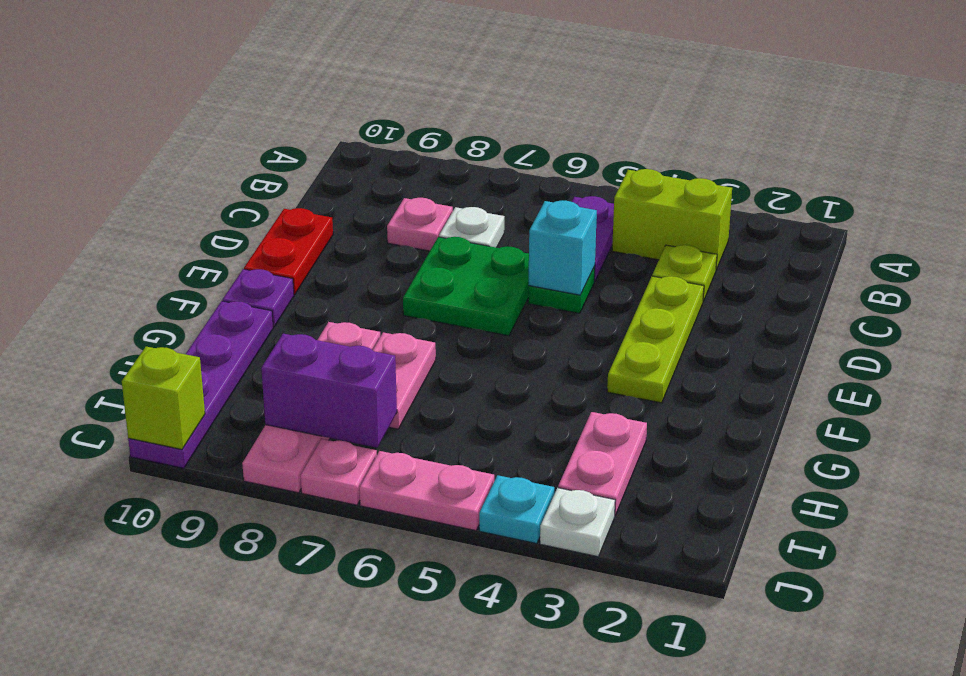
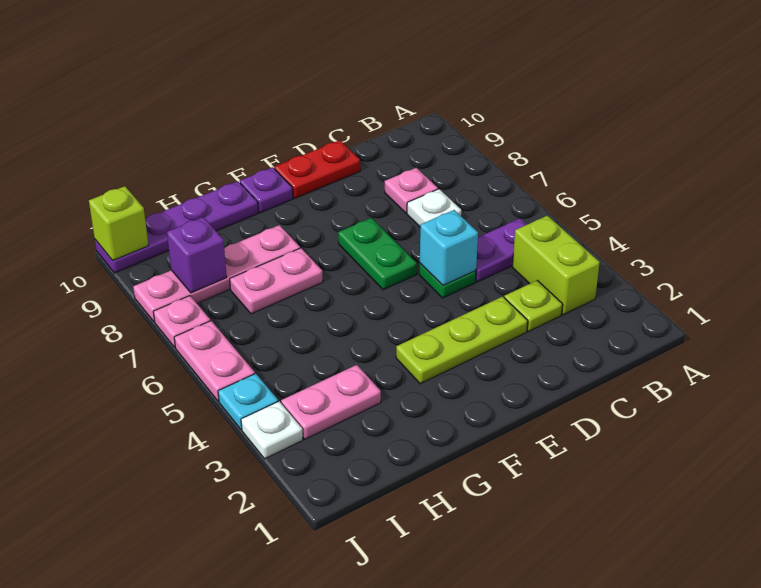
green 2x2 plate [403,237,529,336] -> green 1x2 plate [338,218,417,290]
purple 1x2 brick [261,334,397,448] -> purple 1x1 brick [167,217,227,293]

